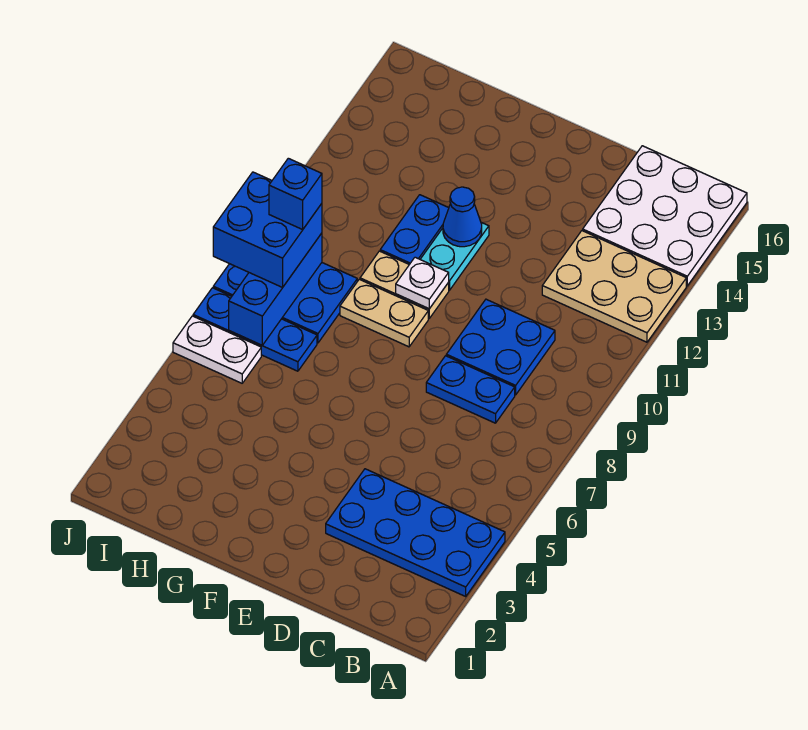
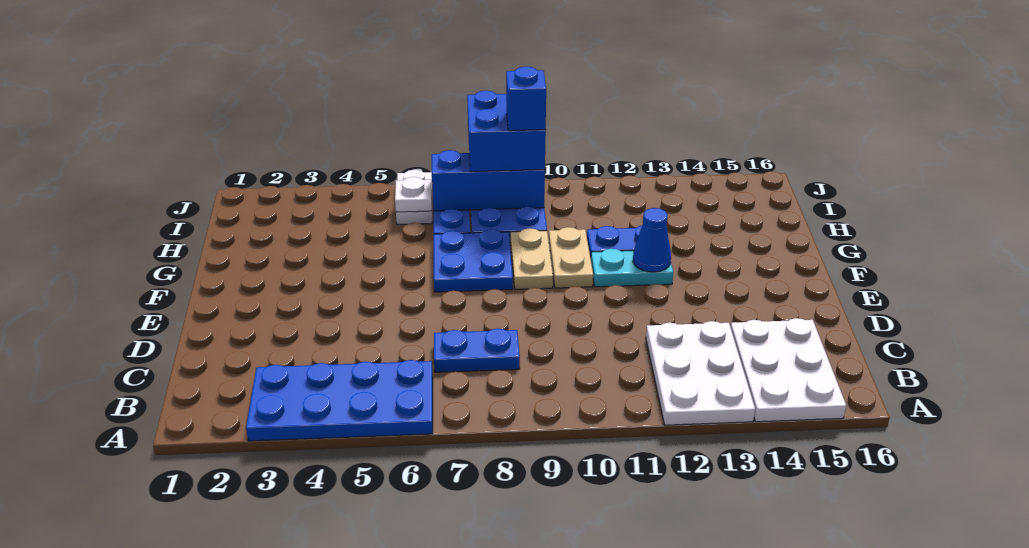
blue 2x4 plate [326,469,505,596] -> blue 2x4 plate turned to [246,360,433,441]
tan 2x3 plate [542,231,686,342] -> white 2x3 plate [646,321,755,425]
white 3x3 plate [583,146,747,286] -> white 2x3 plate [731,318,846,422]
blue 1x2 plate [426,356,515,423] -> blue 1x2 plate turned to [434,328,520,372]
blue 2x2 plate [446,299,555,395] -> blue 2x2 plate moved to [434,230,513,292]
white 1x1 plate [396,257,449,309] -> white 1x1 plate moved to [395,177,432,212]

